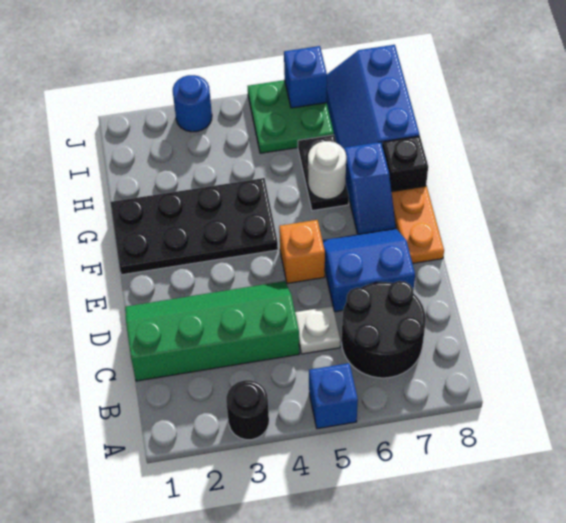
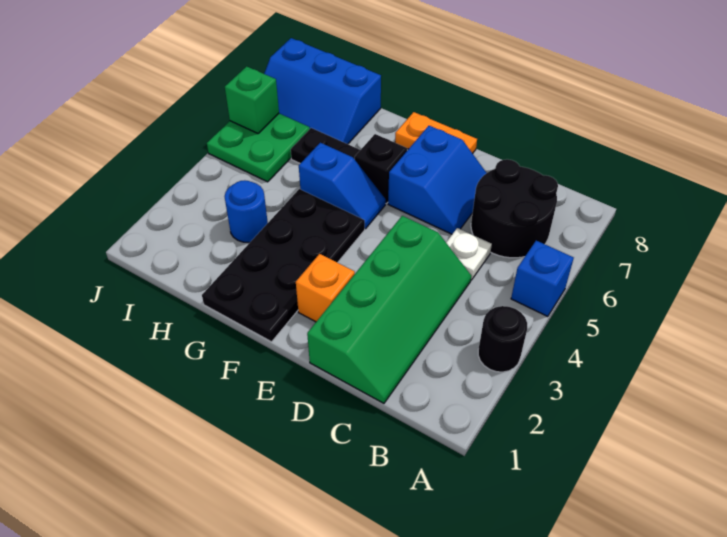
green 2x4 slope [125,281,299,381] -> green 2x4 slope turned to [307,216,471,403]
blue 2x2 slope [322,228,415,312] -> blue 2x2 slope turned to [388,126,486,234]
orange 1x1 brick [279,220,325,283] -> orange 1x1 brick moved to [296,254,355,322]
blue 1x2 slope [344,142,396,234] -> blue 1x2 slope moved to [299,143,386,229]
white 1x1 round brick [308,141,346,199] -> none
black 1x1 brick [383,136,428,191] -> black 1x1 brick moved to [355,134,407,203]
blue 1x1 round brick [173,75,212,132] -> blue 1x1 round brick moved to [225,180,268,243]
blue 1x1 brick [284,46,327,108] -> green 1x1 brick [225,66,279,133]

